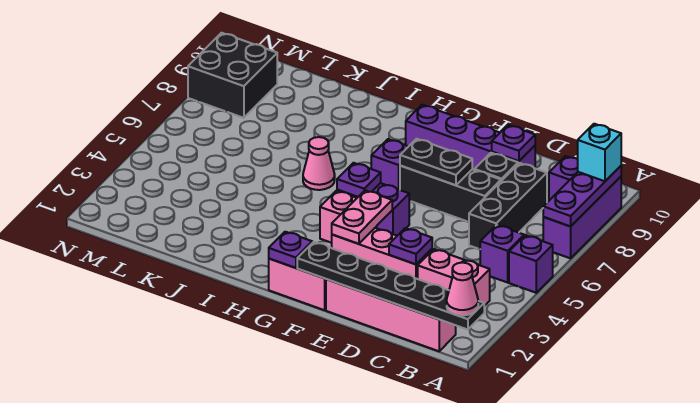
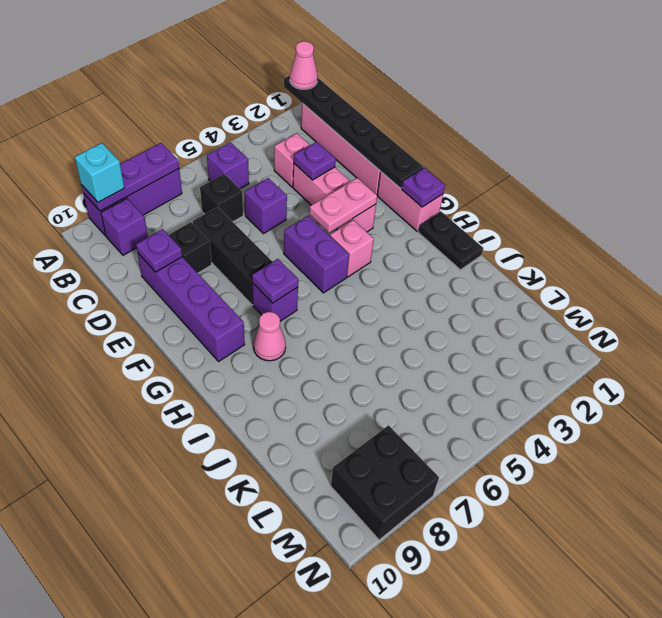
purple 1x1 brick [509,235,553,293] -> purple 1x1 brick moved to [245,178,287,234]
pink 1x2 brick [418,249,490,306] -> pink 1x1 brick [274,133,310,187]
black 1x3 brick [469,163,547,249] -> black 1x1 brick [200,174,243,222]
black 1x2 plate [400,139,472,185] -> black 1x2 plate moved to [418,211,483,270]
purple 1x1 plate [337,163,381,197] -> purple 1x1 plate moved to [252,259,298,303]
pink 1x1 cone [303,137,335,190] -> pink 1x1 cone moved to [253,312,286,361]

